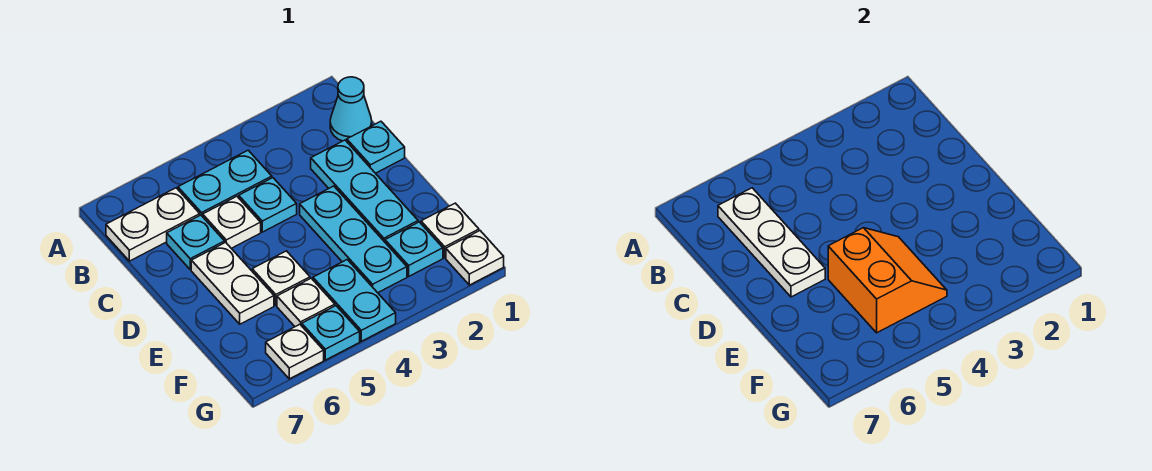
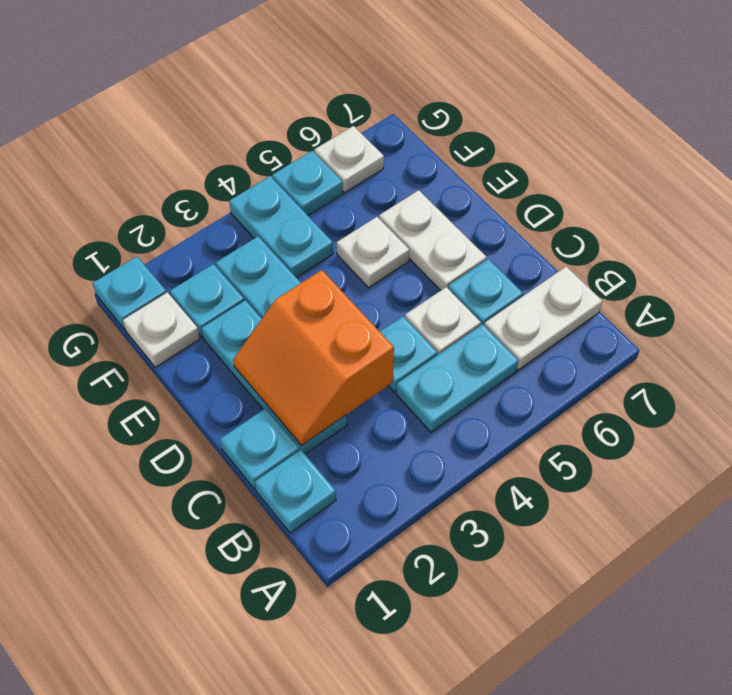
cyan 1x1 cone [330,77,372,141] -> cyan 1x1 plate [255,450,336,533]
white 1x3 plate [718,188,825,297] -> none
orange 2x2 slope [828,228,947,333] -> orange 2x2 slope moved to [233,270,394,445]
white 1x1 plate [277,278,335,327] -> none
white 1x1 plate [446,231,504,285] -> cyan 1x1 plate [93,256,167,329]

